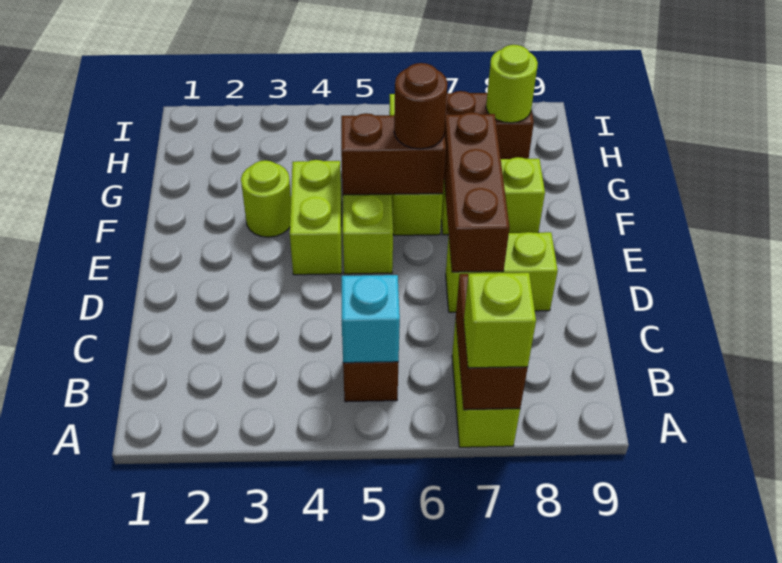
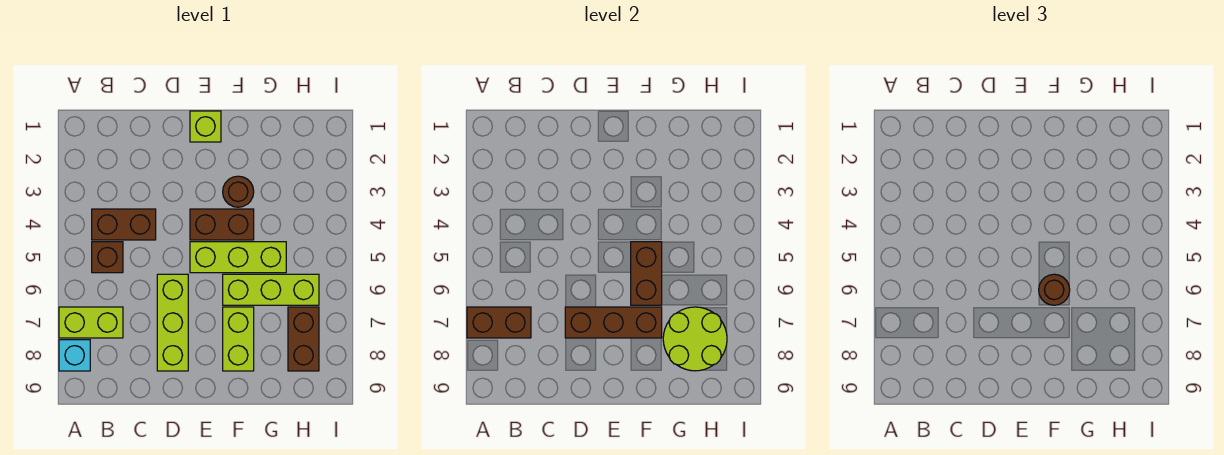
lime 1x1 brick [464,273,536,368] -> lime 1x1 brick moved to [190,111,221,142]
none -> brown 1x2 brick [92,209,156,240]
cyan 1x1 brick [342,275,400,363] -> cyan 1x1 brick moved to [59,340,90,371]
lime 1x2 brick [446,232,558,312] -> lime 1x3 brick [157,274,188,371]
lime 1x2 brick [290,160,342,275] -> brown 1x2 brick [190,209,254,240]
lime 1x1 round brick [241,160,291,237] -> brown 1x1 round brick [223,176,254,207]
lime 1x1 round brick [486,45,538,123] -> lime 2x2 round brick [663,307,727,371]

